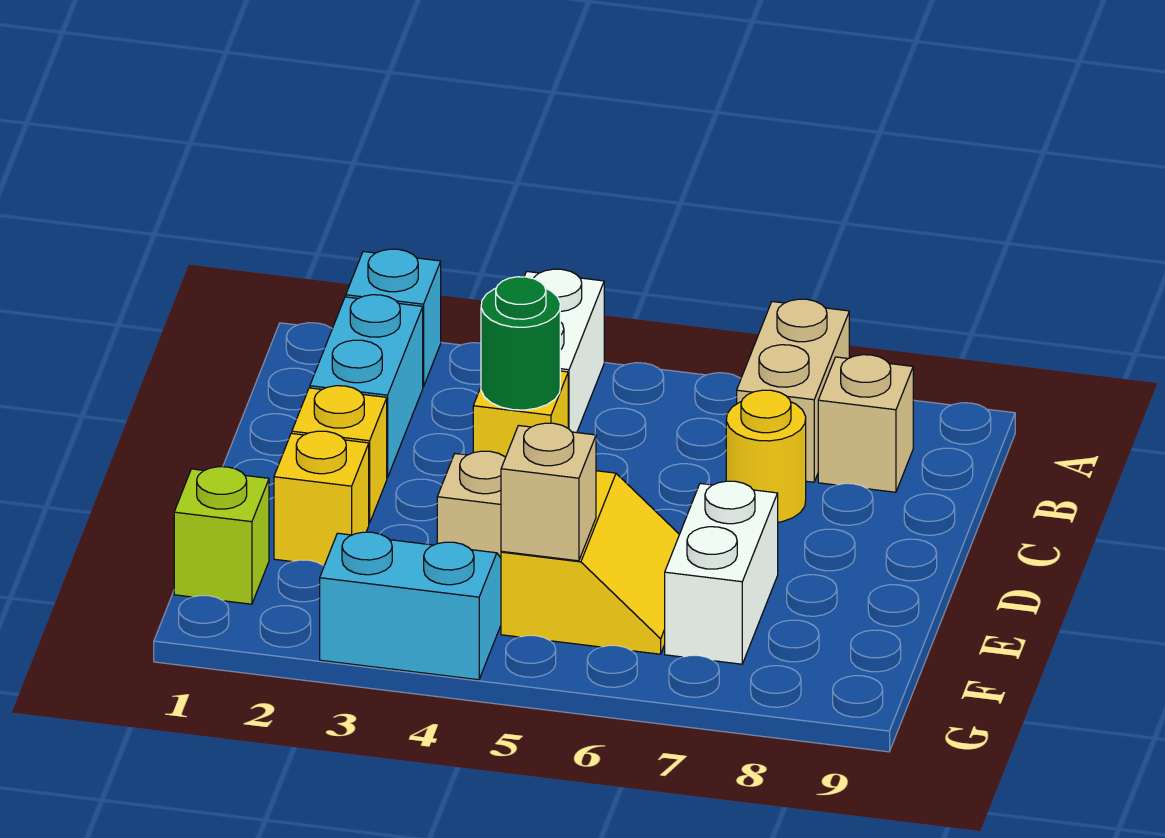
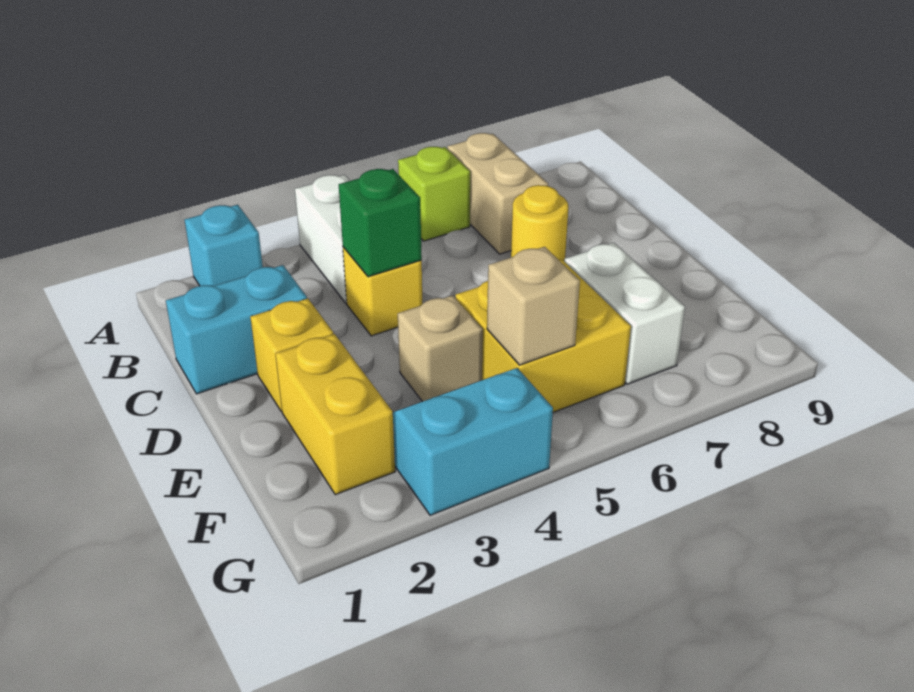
cyan 1x2 brick [310,295,423,478] -> cyan 1x2 brick turned to [166,265,307,394]
tan 1x1 brick [818,355,913,492] -> none
green 1x1 round brick [481,277,560,410] -> green 1x1 brick [339,169,422,277]
yellow 1x1 brick [274,431,369,565] -> yellow 1x2 brick [276,334,395,495]
yellow 2x2 slope [501,471,680,654] -> yellow 2x2 brick [455,260,631,412]
lime 1x1 brick [174,467,269,604] -> lime 1x1 brick moved to [398,147,470,241]

